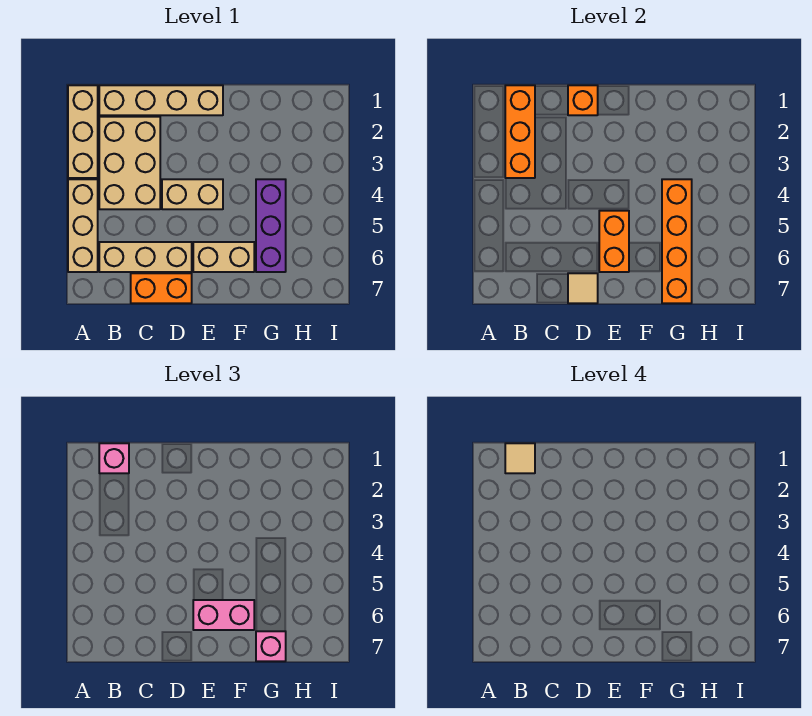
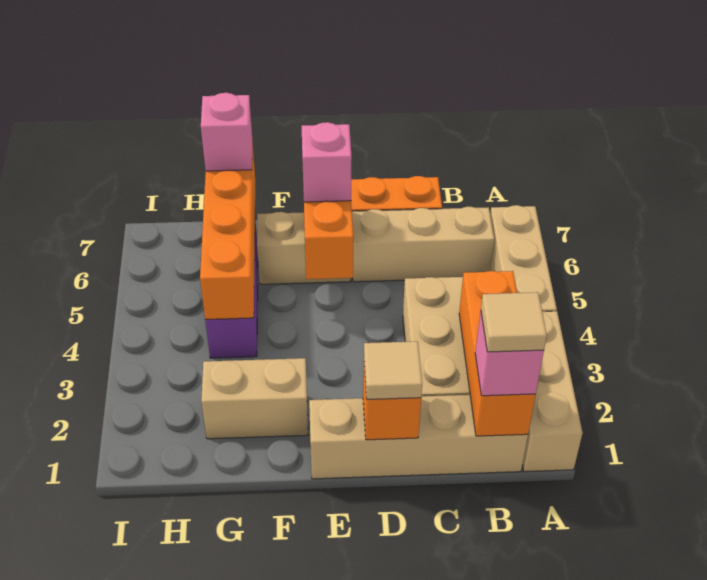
tan 1x2 brick [162,179,223,209] -> tan 1x2 brick moved to [201,358,308,439]
tan 1x1 tile [568,273,598,303] -> tan 1x1 tile moved to [364,341,422,399]
pink 1x2 brick [193,600,254,630] -> pink 1x1 brick [302,122,352,202]

